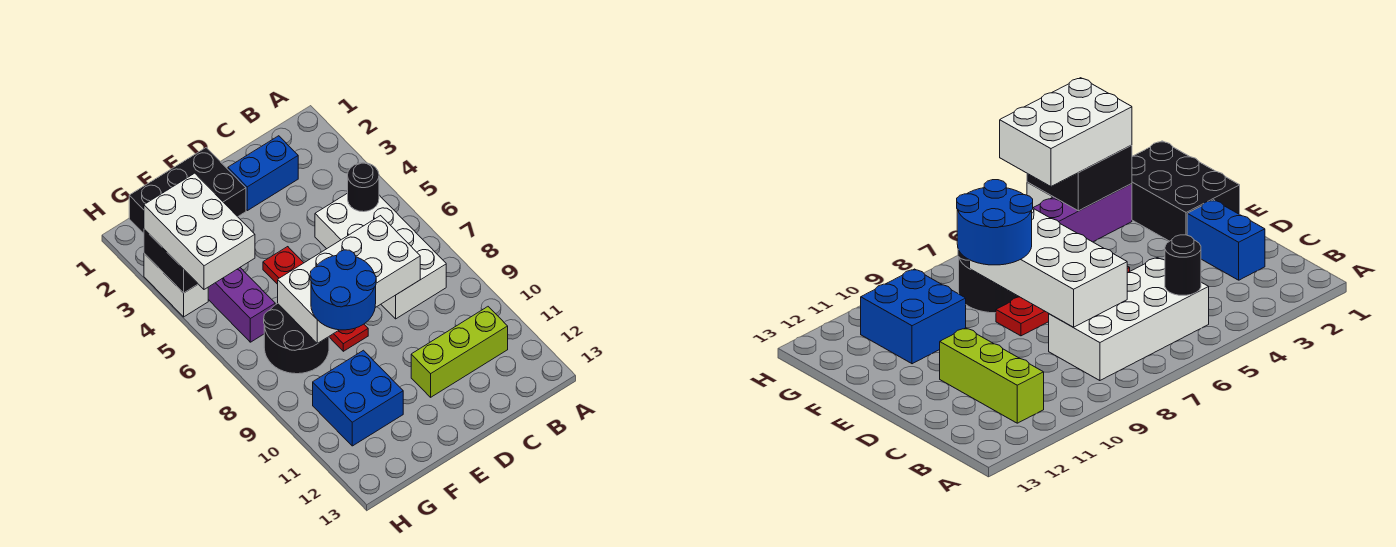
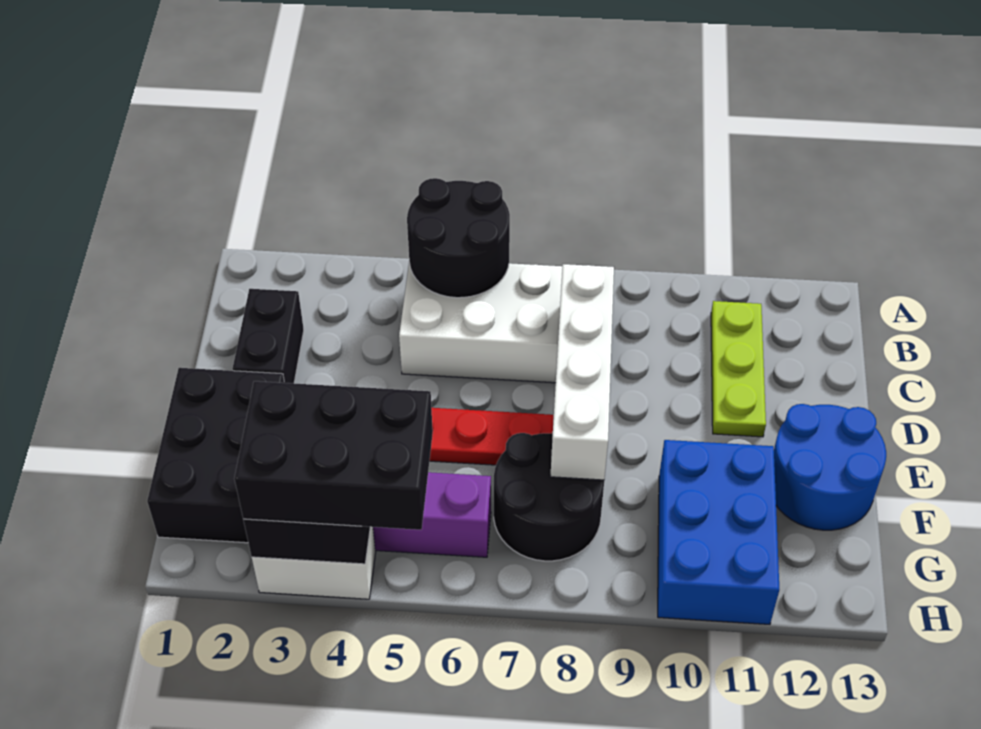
black 1x1 round brick [348,163,379,212] -> black 2x2 round brick [407,178,510,298]
lime 1x3 brick [411,307,508,397] -> lime 1x3 plate [711,301,766,437]
blue 1x2 brick [228,136,298,211] -> black 1x2 brick [233,289,304,383]
white 2x4 brick [278,216,420,344] -> white 1x4 brick [550,264,614,480]
blue 2x2 round brick [310,250,376,330] -> blue 2x2 round brick moved to [774,404,886,530]
blue 2x2 brick [313,350,403,446] -> blue 2x3 brick [658,440,779,624]
white 2x3 brick [144,173,255,289] -> black 2x3 brick [234,381,433,530]

